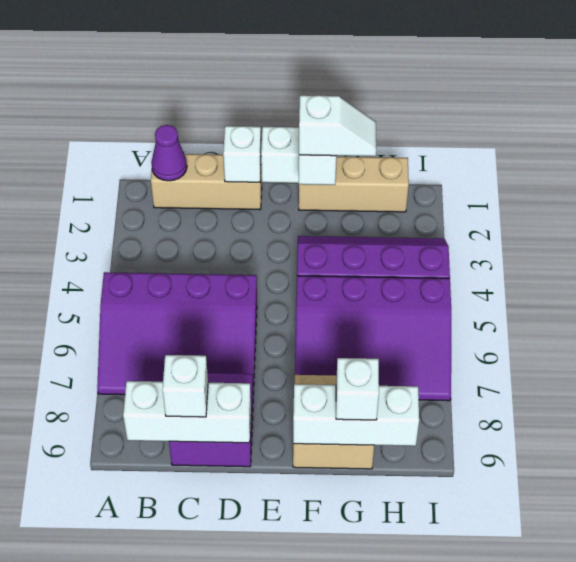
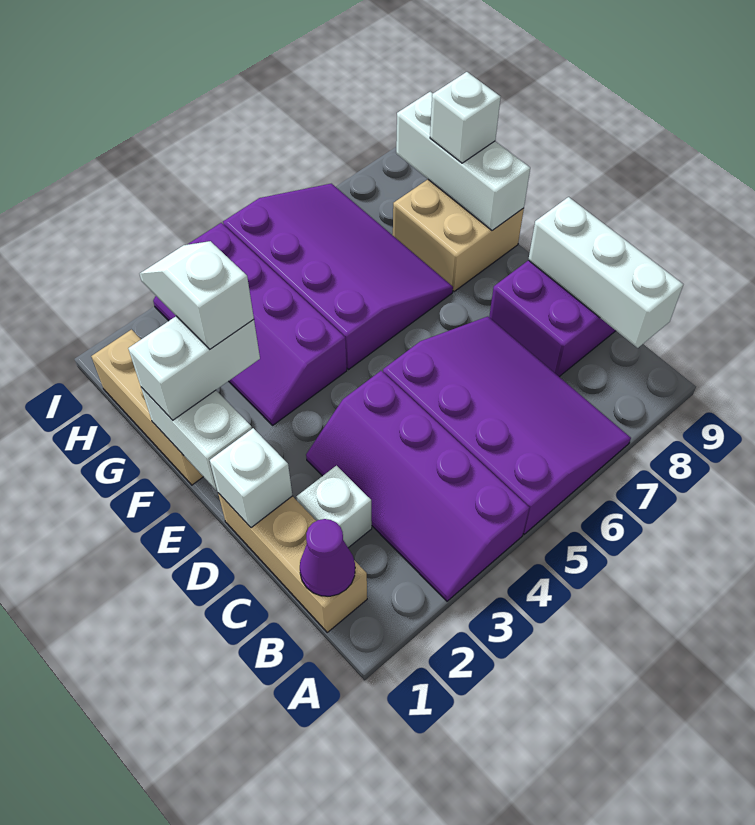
none -> purple 2x4 slope [306,371,529,601]
white 1x1 brick [162,355,208,417] -> white 1x1 brick moved to [296,466,372,548]

